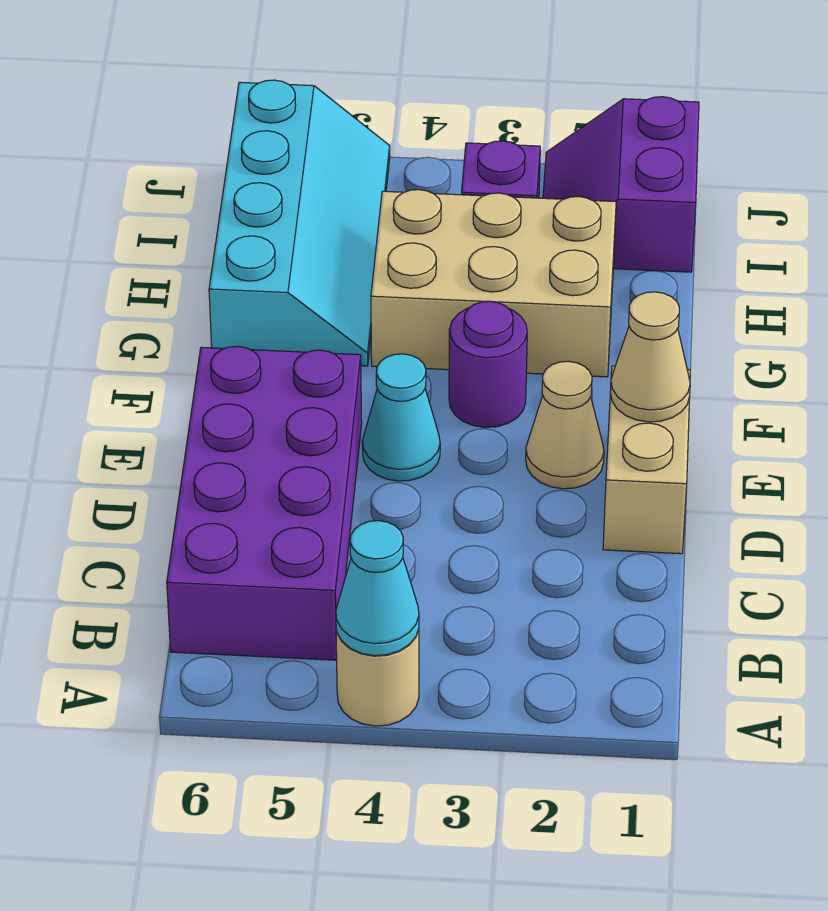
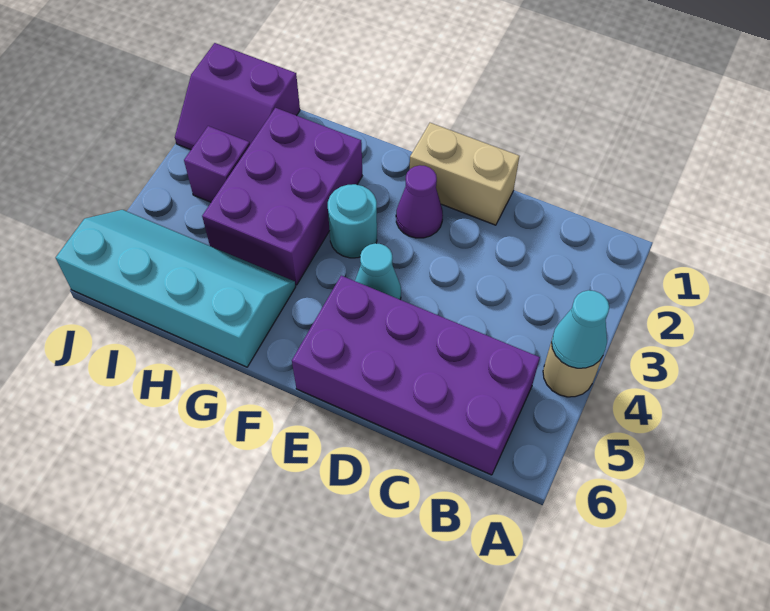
tan 1x1 cone [610,292,690,422] -> none
tan 1x1 cone [526,361,604,489] -> purple 1x1 cone [396,165,443,238]
purple 1x1 round brick [449,301,527,428] -> cyan 1x1 round brick [328,184,377,258]
tan 2x3 brick [371,190,616,377] -> purple 2x3 brick [202,108,362,285]

